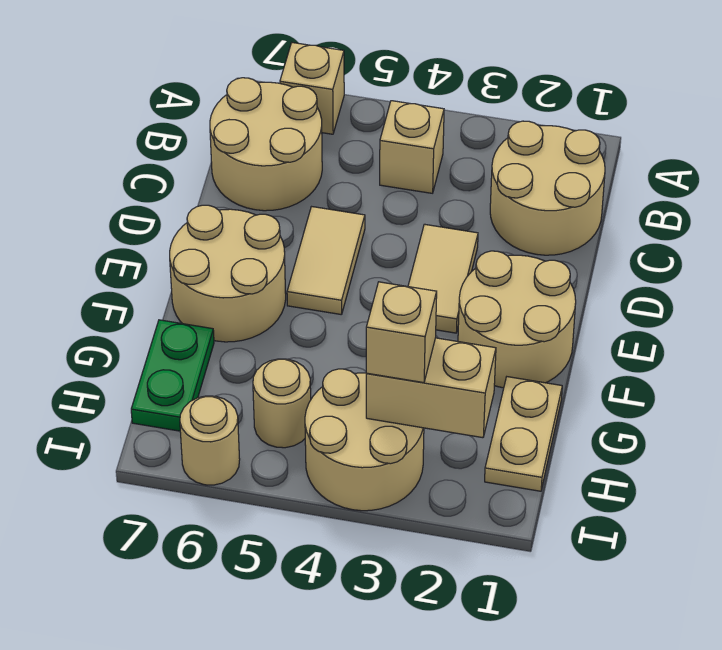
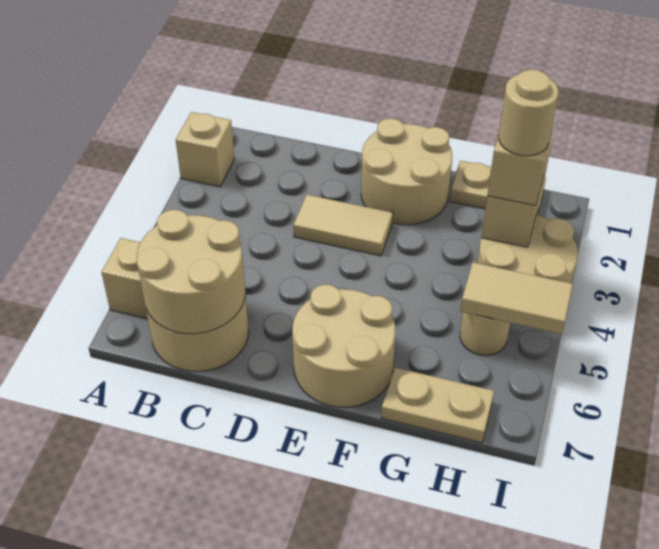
tan 2x2 round brick [490,121,605,255] -> tan 2x2 round brick moved to [136,210,245,334]
tan 1x1 brick [380,101,444,193] -> tan 1x1 brick moved to [176,112,234,187]
tan 1x2 tile [287,207,365,315] -> tan 1x2 tile moved to [461,262,573,334]
green 1x2 plate [131,320,214,431] -> tan 1x2 plate [381,368,494,443]
tan 1x1 round brick [180,396,240,485] -> tan 1x1 round brick moved to [499,70,558,156]

